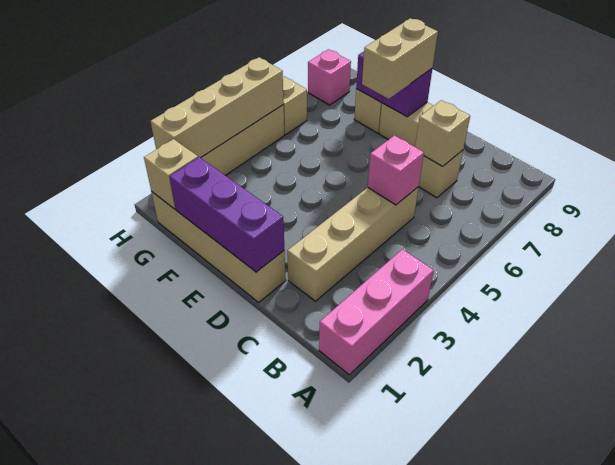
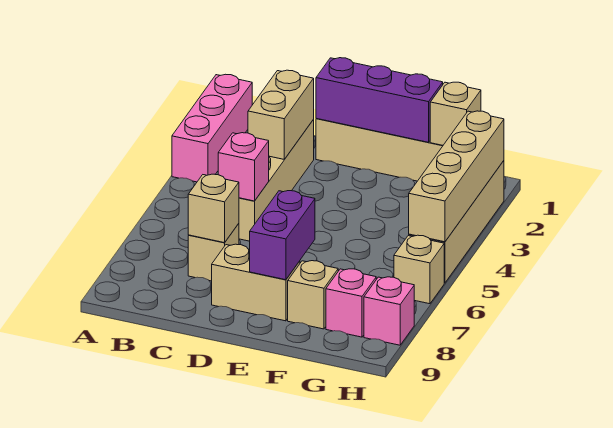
tan 1x2 brick [362,18,438,99] -> tan 1x2 brick moved to [248,70,314,159]
purple 1x2 brick [356,52,432,117] -> purple 1x2 brick turned to [250,191,315,280]
none -> pink 1x1 brick [326,269,376,337]

